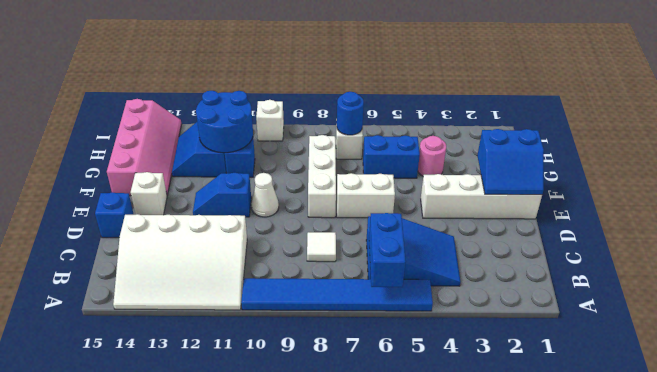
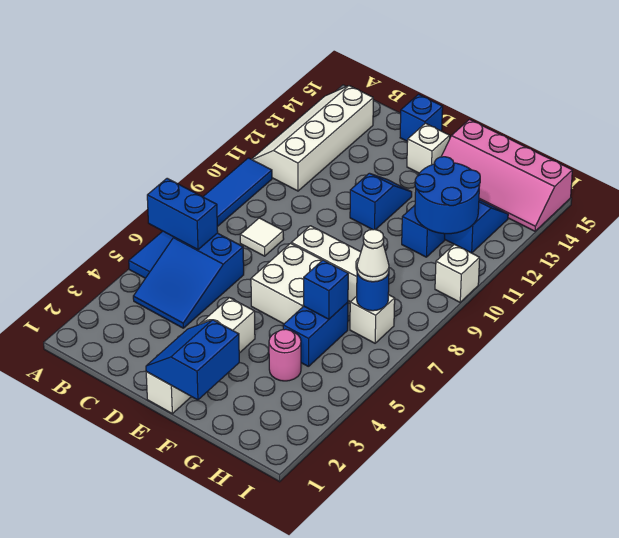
white 3x4 slope [113,214,247,310] -> white 2x4 slope [252,86,373,191]
white 1x2 brick [337,173,395,218] -> white 2x2 brick [251,243,322,324]
white 1x1 cone [251,173,279,217] -> white 1x1 cone moved to [357,229,389,282]
none -> blue 1x1 brick [304,260,348,319]

